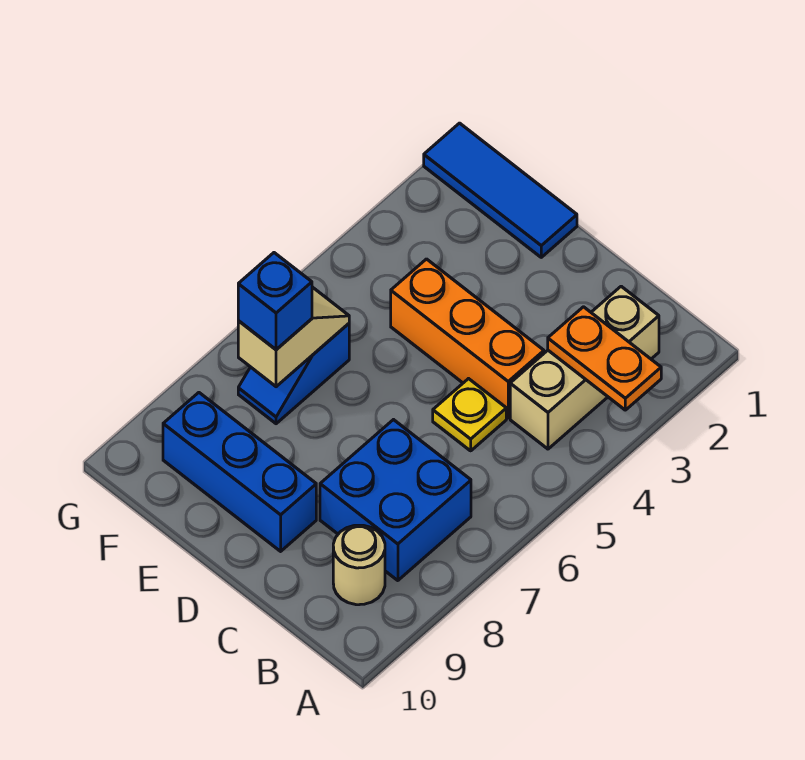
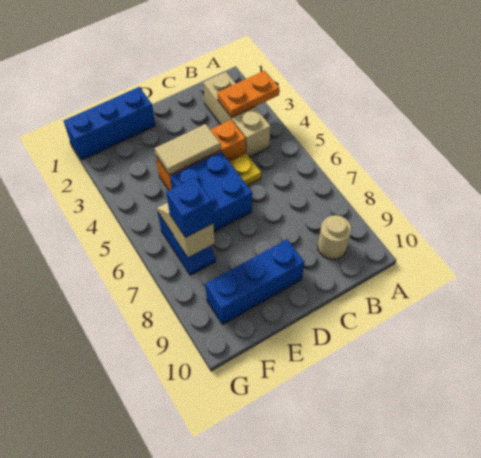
blue 2x2 brick [320,420,471,581] -> blue 2x2 brick moved to [170,152,252,232]
none -> tan 1x2 tile [155,124,220,175]
blue 1x3 tile [424,123,577,257] -> blue 1x3 brick [64,87,155,160]

